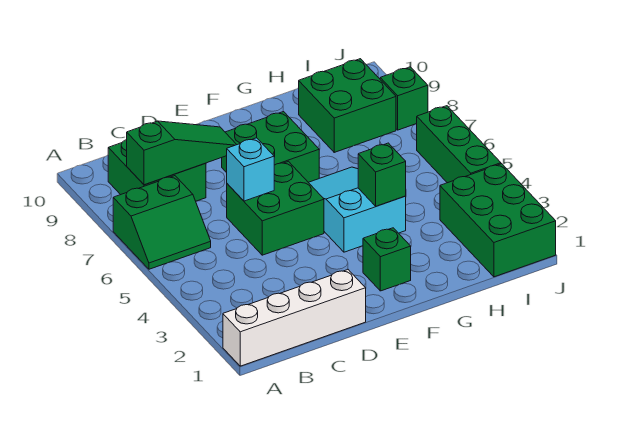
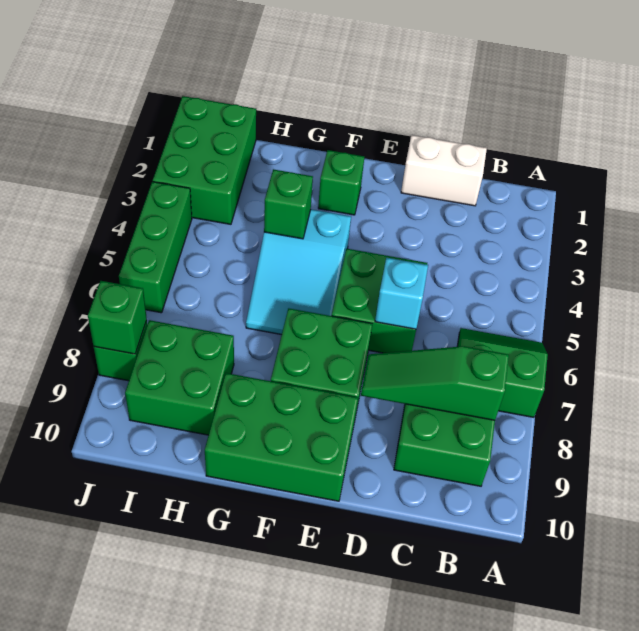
white 1x4 brick [223,269,366,366] -> white 1x2 brick [401,135,487,206]
none -> green 2x3 brick [205,373,358,501]
none -> green 1x1 brick [88,281,147,354]

